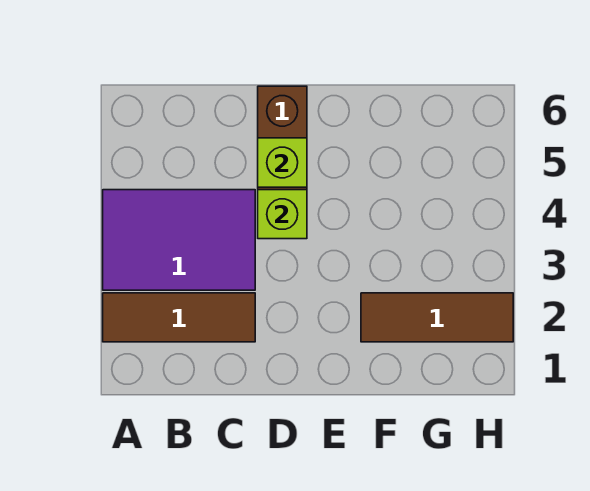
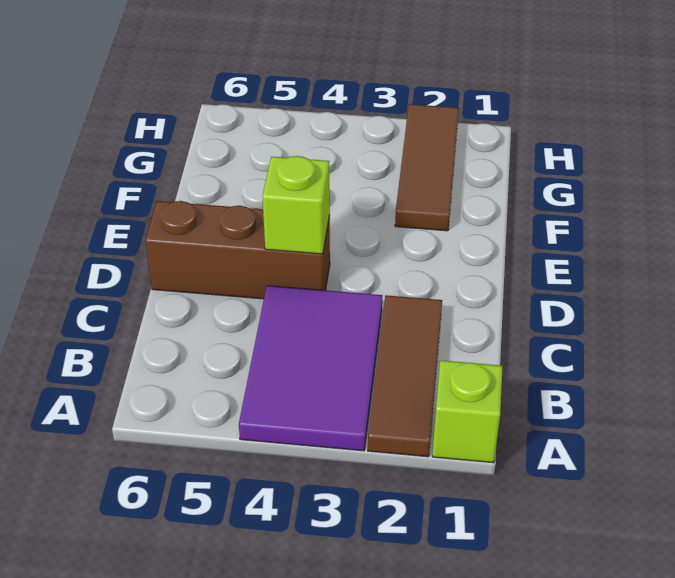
lime 1x1 brick [258,138,307,187] -> lime 1x1 brick moved to [432,360,503,463]

